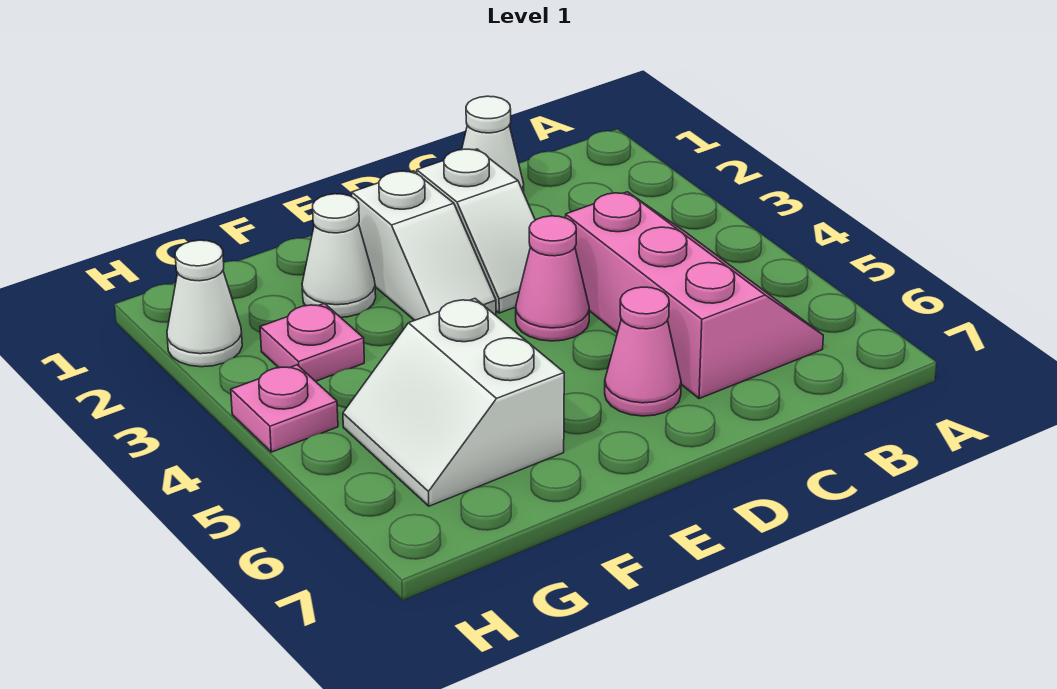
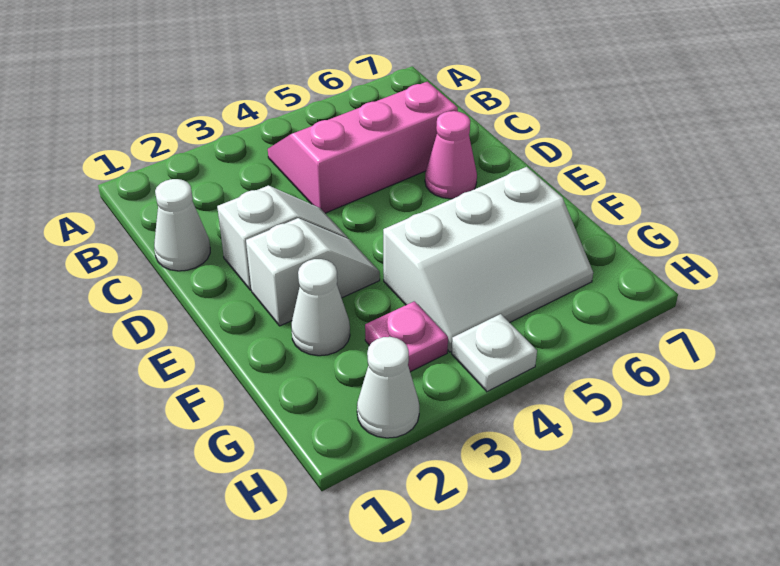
pink 1x1 cone [516,216,589,341] -> none
white 2x2 slope [343,299,564,506] -> white 2x3 slope [383,167,593,352]
pink 1x1 plate [231,365,338,452] -> white 1x1 plate [452,314,537,392]

